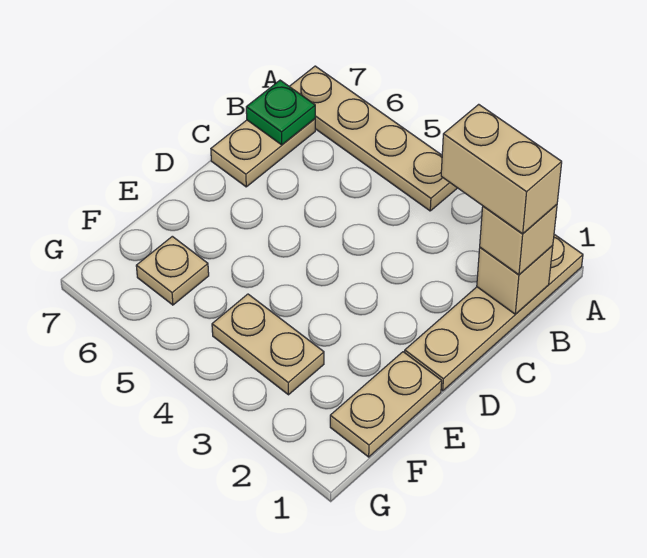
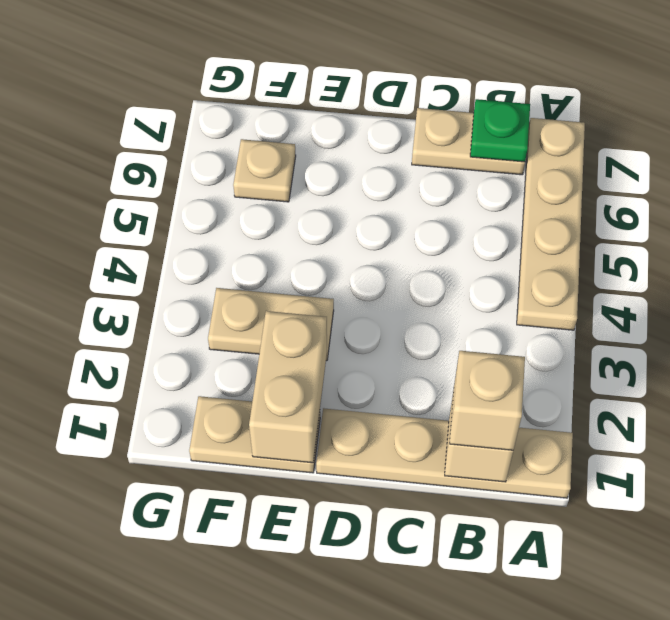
tan 1x2 brick [441,104,562,234] -> tan 1x2 brick moved to [249,311,327,463]
tan 1x2 plate [212,294,324,395] -> tan 1x2 plate turned to [208,288,334,361]

